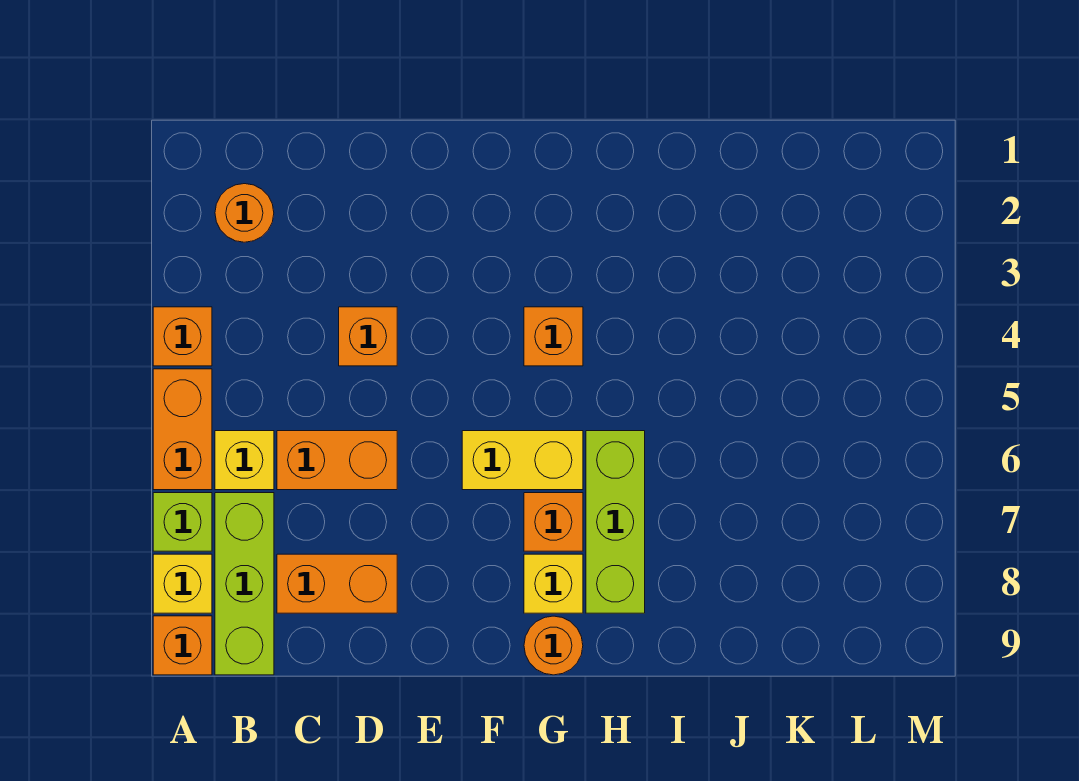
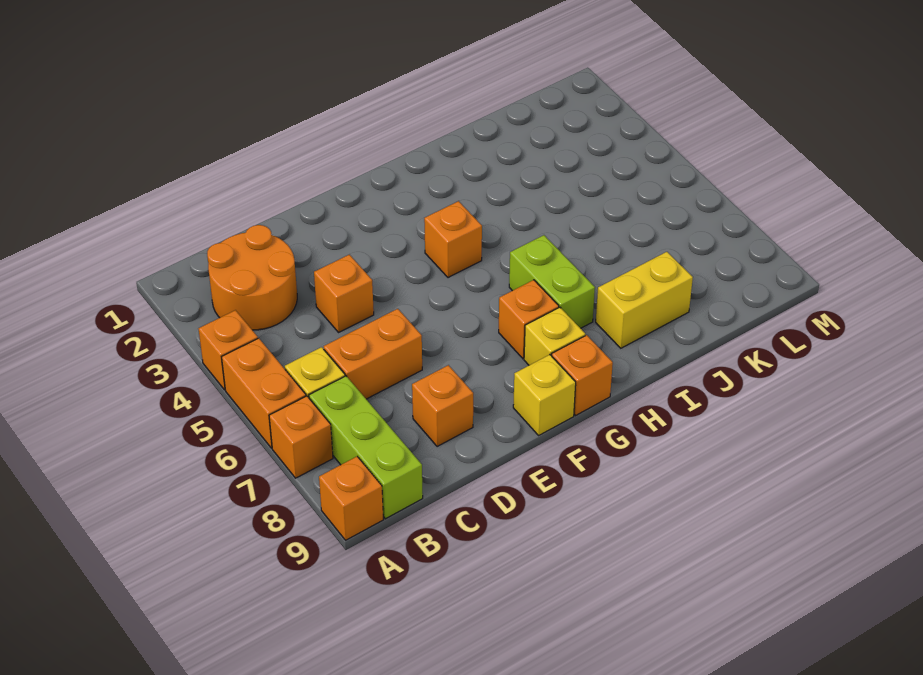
lime 1x1 brick [153,493,212,551] -> orange 1x1 brick [269,396,333,478]
yellow 1x1 brick [153,554,212,613] -> yellow 1x1 brick moved to [513,355,576,435]
orange 1x1 round brick [215,184,274,242] -> orange 2x2 round brick [207,225,297,330]
orange 1x2 brick [277,554,397,613] -> orange 1x1 brick [412,365,473,447]
yellow 1x2 brick [462,431,583,490] -> yellow 1x2 brick moved to [596,252,693,348]
orange 1x1 round brick [524,616,583,675] -> orange 1x1 brick [552,335,613,415]
lime 1x3 brick [586,431,645,613] -> lime 1x2 brick [509,235,595,328]

